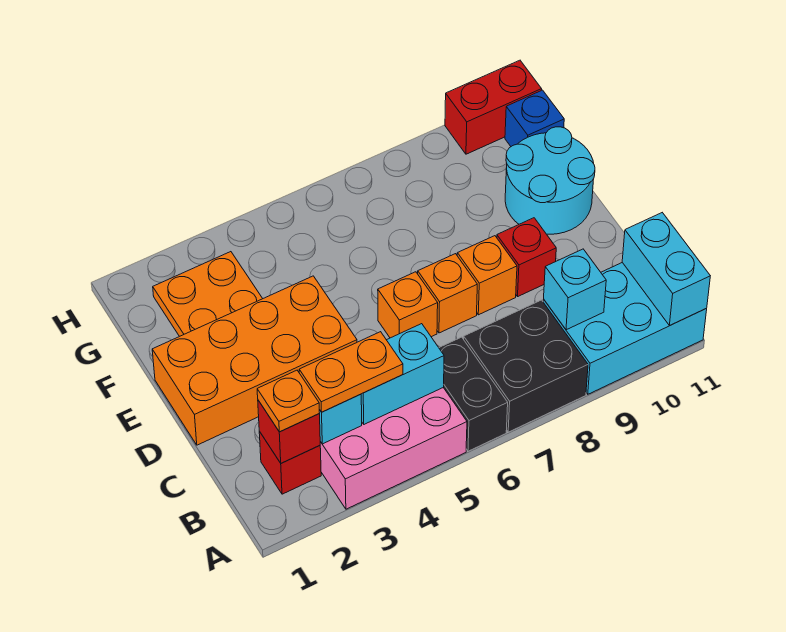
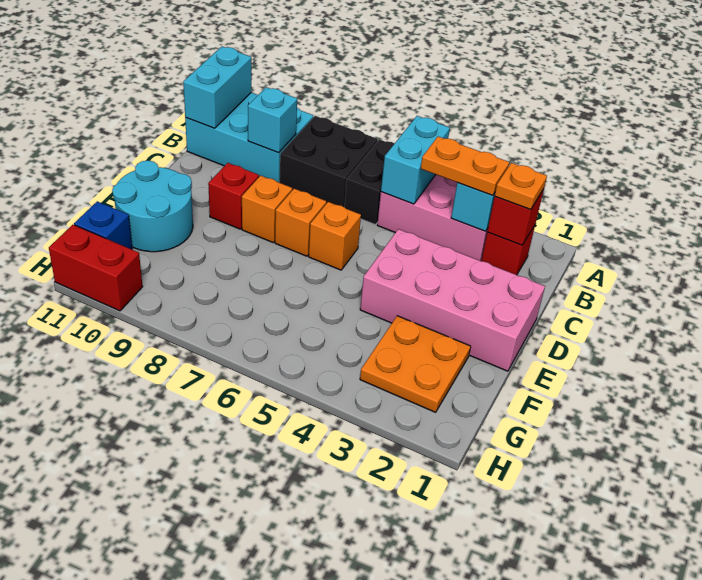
cyan 1x2 brick [361,324,444,424] -> cyan 1x2 brick turned to [381,116,450,204]
orange 2x4 brick [152,276,357,445] -> pink 2x4 brick [360,229,545,371]

